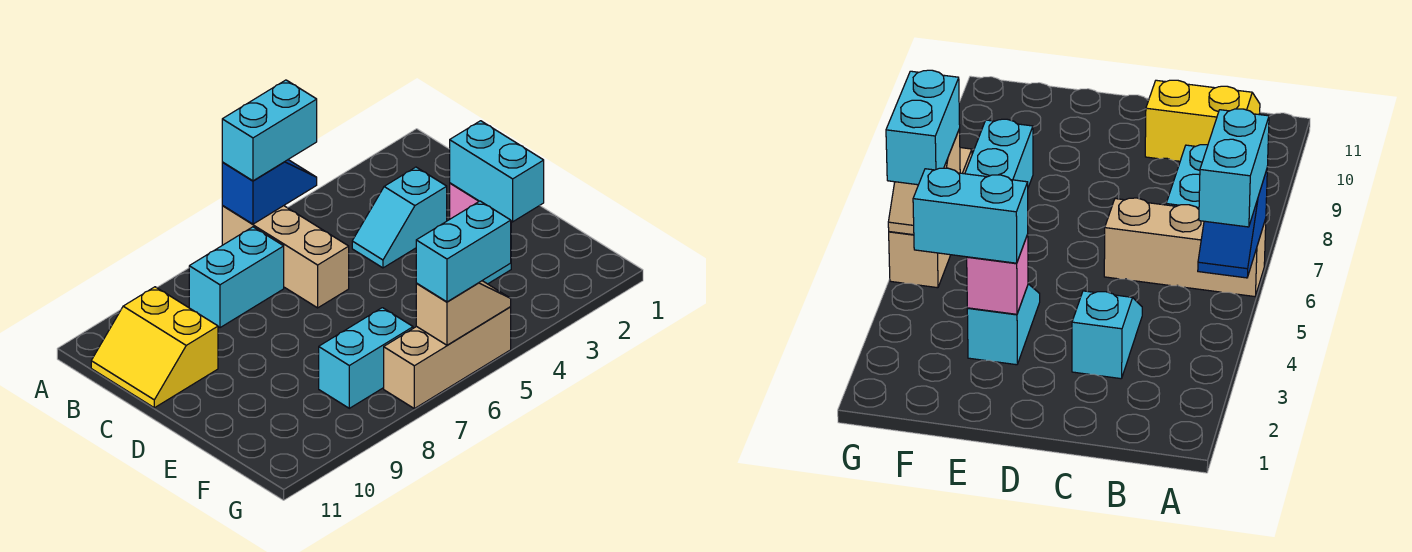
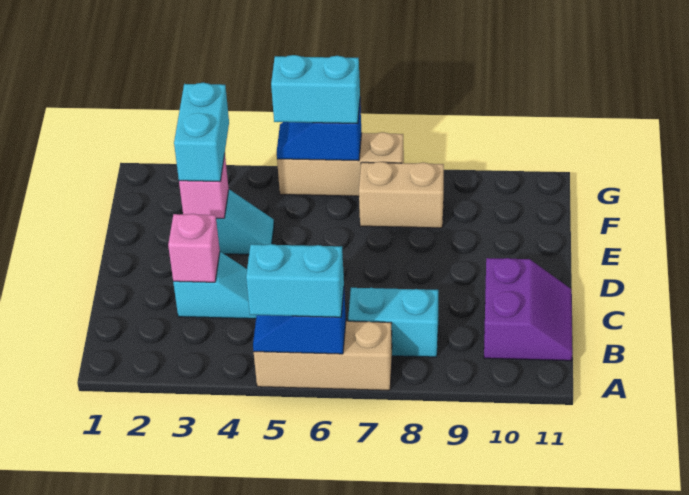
tan 1x3 brick [222,206,349,308] -> tan 1x3 brick turned to [254,321,392,390]
yellow 2x2 slope [91,287,218,408] -> purple 2x2 slope [484,258,572,361]
none -> pink 1x1 brick [168,214,220,282]
cyan 1x2 brick [319,308,413,408] -> tan 1x2 brick [359,162,444,228]
tan 1x2 slope [416,281,511,345] -> blue 1x2 slope [277,103,361,161]

